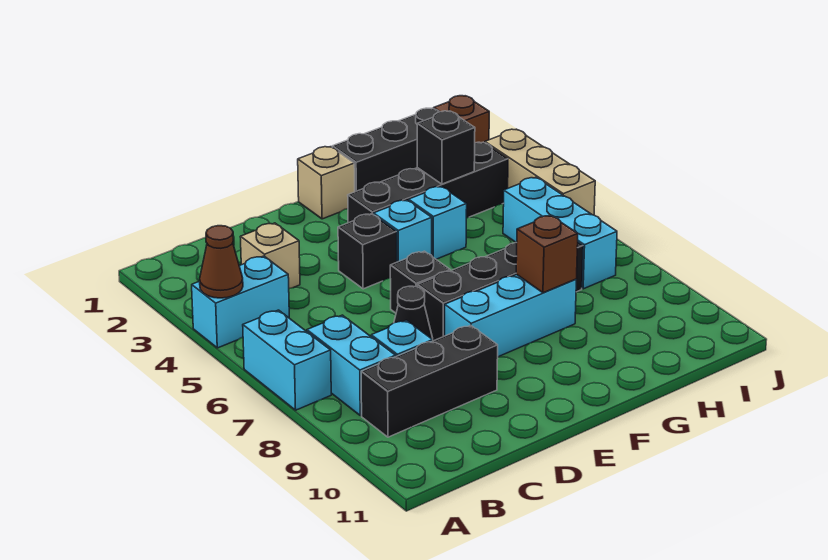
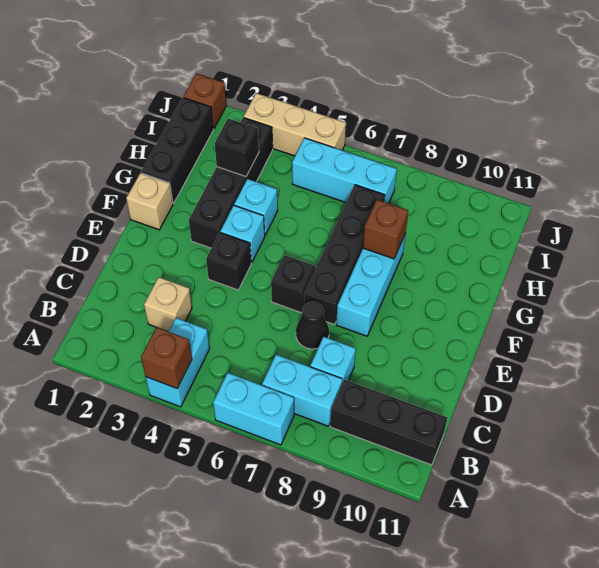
brown 1x1 cone [200,226,243,298] -> brown 1x1 brick [141,327,192,388]
black 1x3 brick [361,325,498,437] -> black 1x3 brick turned to [330,380,448,465]

